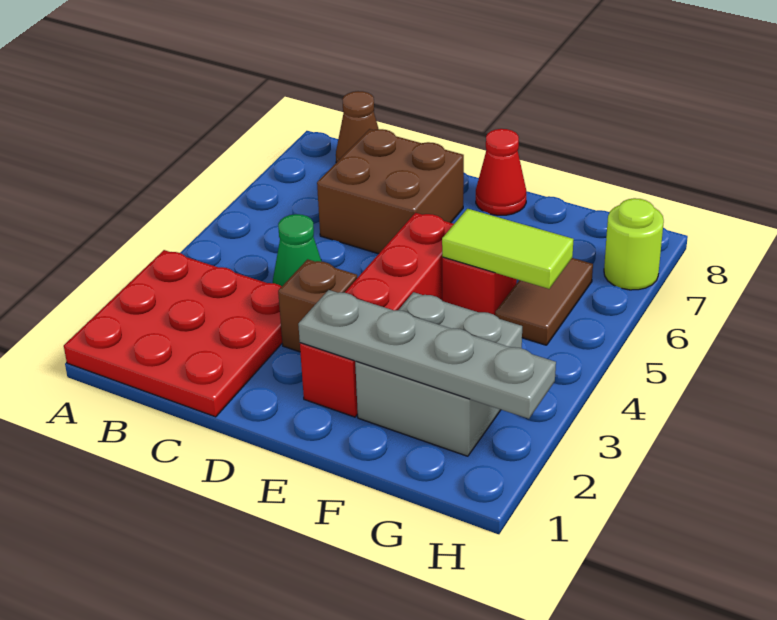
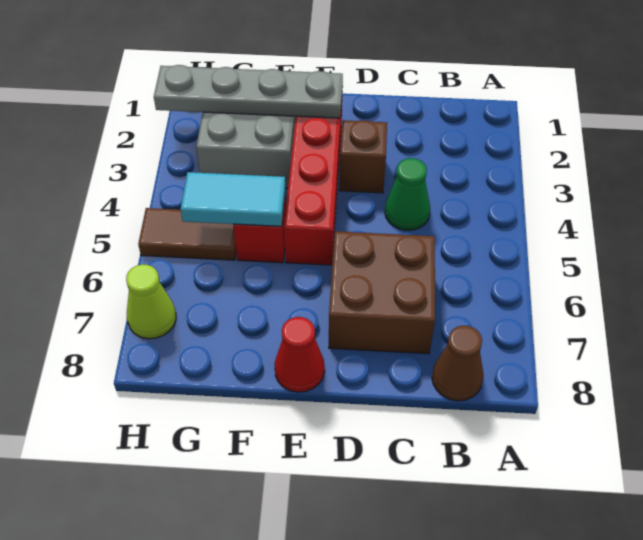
red 3x3 plate [64,250,282,417] -> none
lime 1x2 tile [442,209,574,289] -> cyan 1x2 tile [181,172,286,226]
brown 1x2 tile [495,258,593,345] -> brown 1x2 tile turned to [138,208,236,260]
lime 1x1 round brick [604,198,664,290] -> lime 1x1 cone [126,264,176,339]

